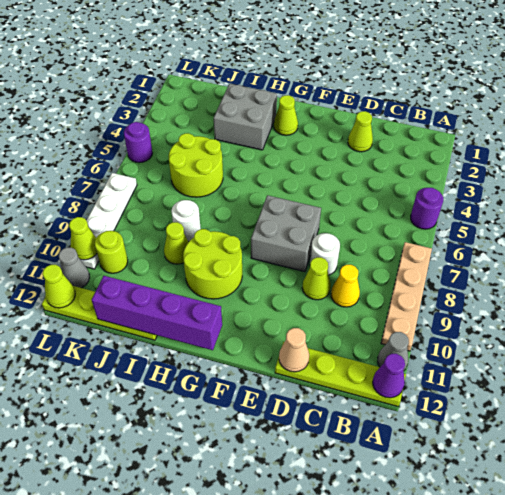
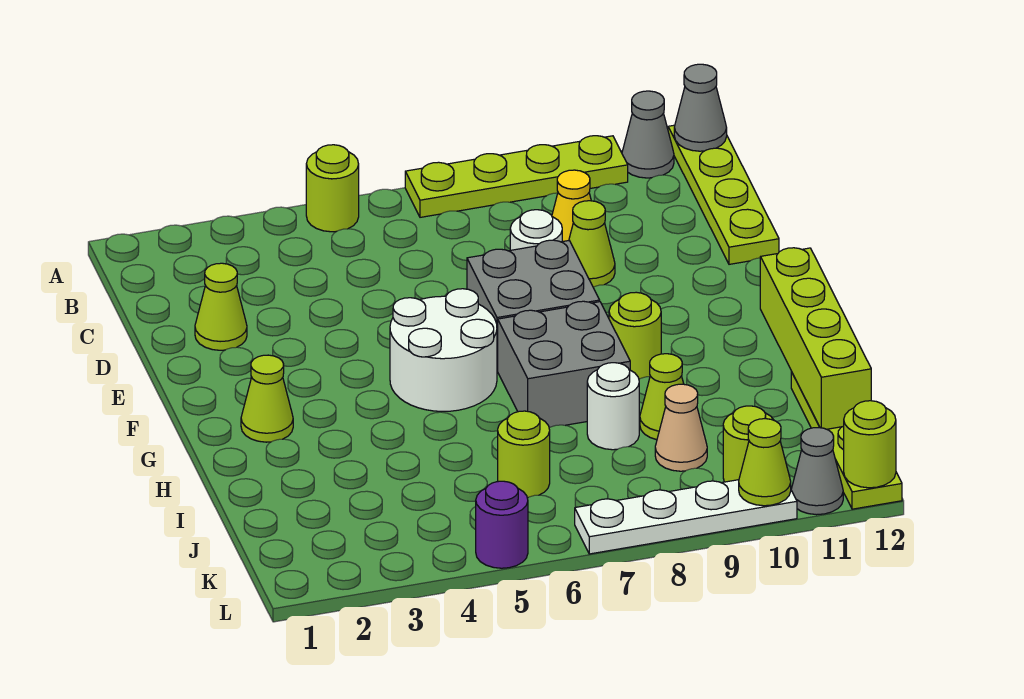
purple 1x1 round brick [411,188,443,229] -> lime 1x1 round brick [306,145,359,232]
tan 1x4 plate [381,242,432,351] -> lime 1x4 plate [405,136,628,217]
purple 1x1 cone [373,354,405,398] -> grey 1x1 cone [674,64,727,151]
tan 1x1 cone [279,328,309,372] -> tan 1x1 cone moved to [655,384,707,471]
none -> white 2x2 round brick [390,289,497,411]
lime 2x2 round brick [183,229,242,299] -> lime 1x1 round brick [609,292,661,379]
purple 1x4 brick [92,276,222,350] -> lime 1x4 brick [760,248,871,429]
grey 2x2 brick [214,84,277,150] -> grey 2x2 brick moved to [498,301,630,428]
lime 2x2 round brick [169,133,223,197] -> lime 1x1 round brick [498,411,550,498]
lime 1x1 cone [43,265,75,308] -> lime 1x1 round brick [844,401,896,488]

